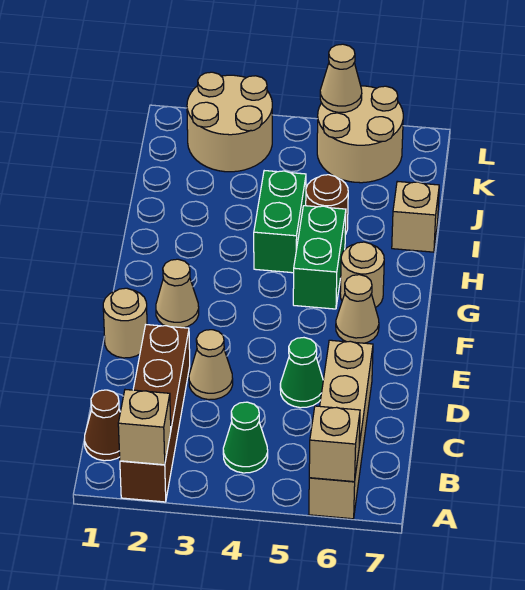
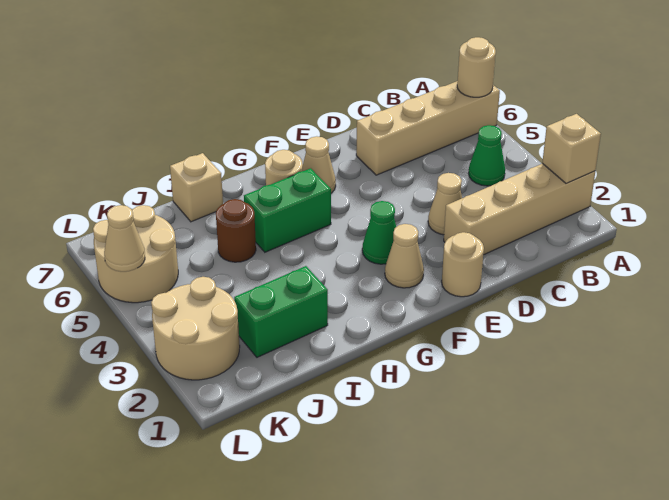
brown 1x4 brick [120,325,190,502] -> tan 1x4 brick [444,163,595,255]
tan 1x1 brick [309,406,360,482] -> tan 1x1 round brick [457,37,496,97]
brown 1x1 cone [85,390,120,461] -> none
green 1x1 cone [280,338,323,408] -> green 1x1 cone moved to [362,201,396,264]
green 1x2 brick [254,171,306,273] -> green 1x2 brick moved to [234,266,328,357]

